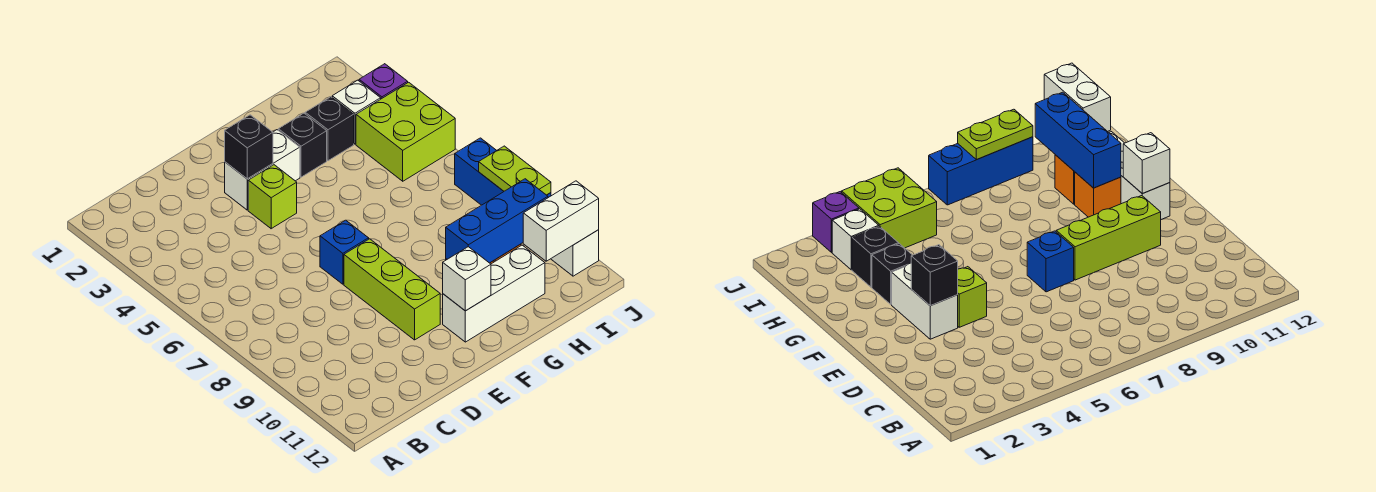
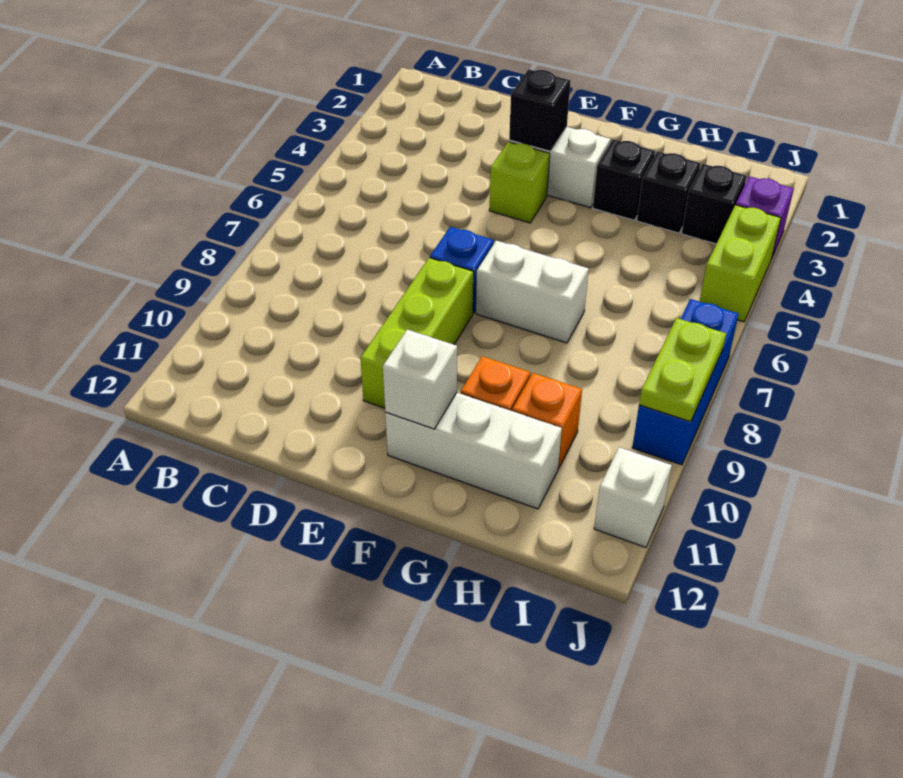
blue 1x3 brick [446,179,548,263] -> none
white 1x1 brick [332,80,381,144] -> black 1x1 brick [682,164,747,244]
lime 2x2 brick [356,82,455,181] -> lime 1x2 brick [700,205,781,322]
white 1x2 brick [523,181,599,261] -> white 1x2 brick moved to [476,241,589,343]

